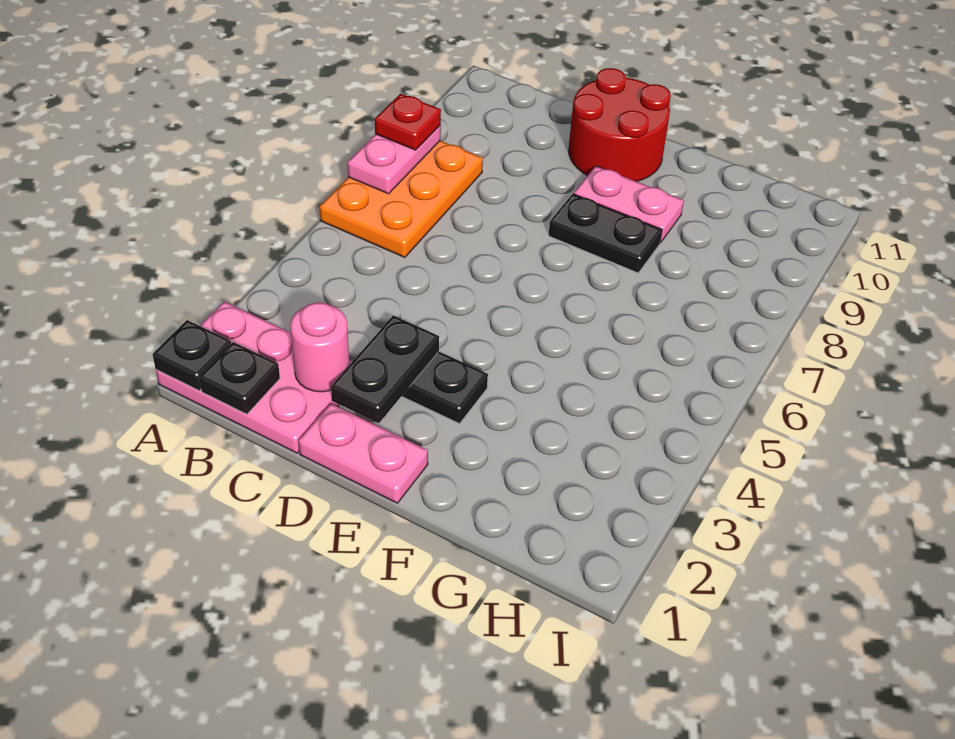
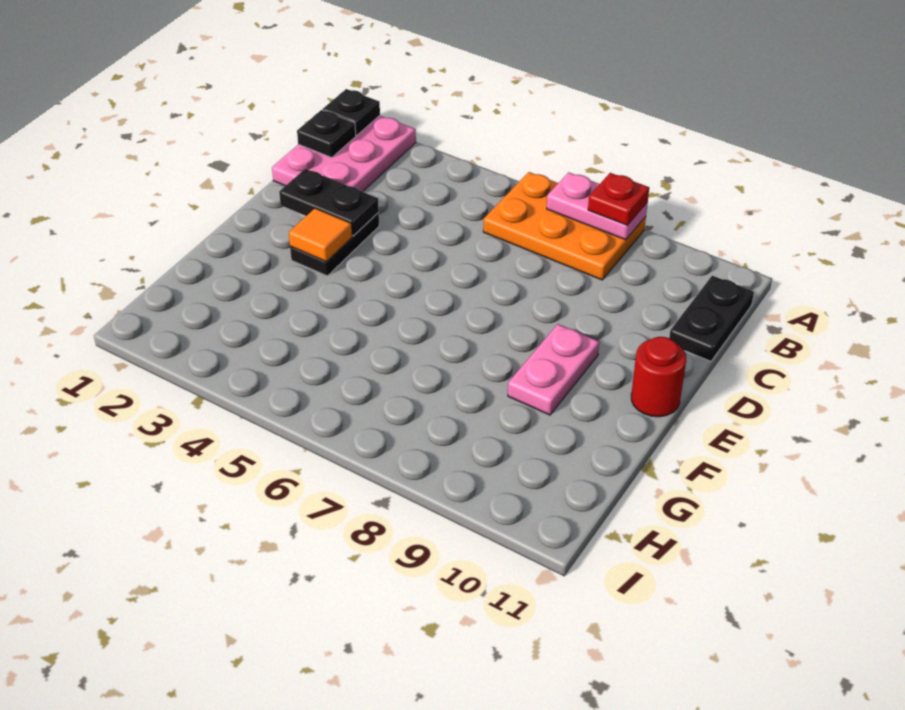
pink 1x1 round brick [290,302,349,392] -> none
pink 1x2 plate [298,403,428,503] -> none
red 2x2 round brick [569,68,671,182] -> red 1x1 round brick [631,337,686,417]
none -> orange 1x1 tile [289,208,352,261]
black 1x2 plate [549,194,662,273] -> black 1x2 plate moved to [669,276,754,361]

